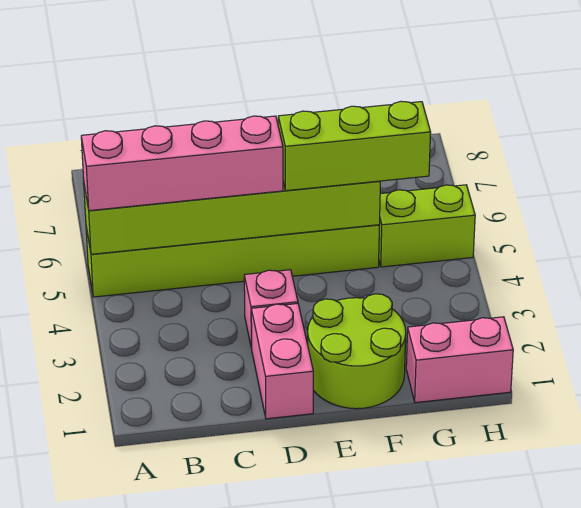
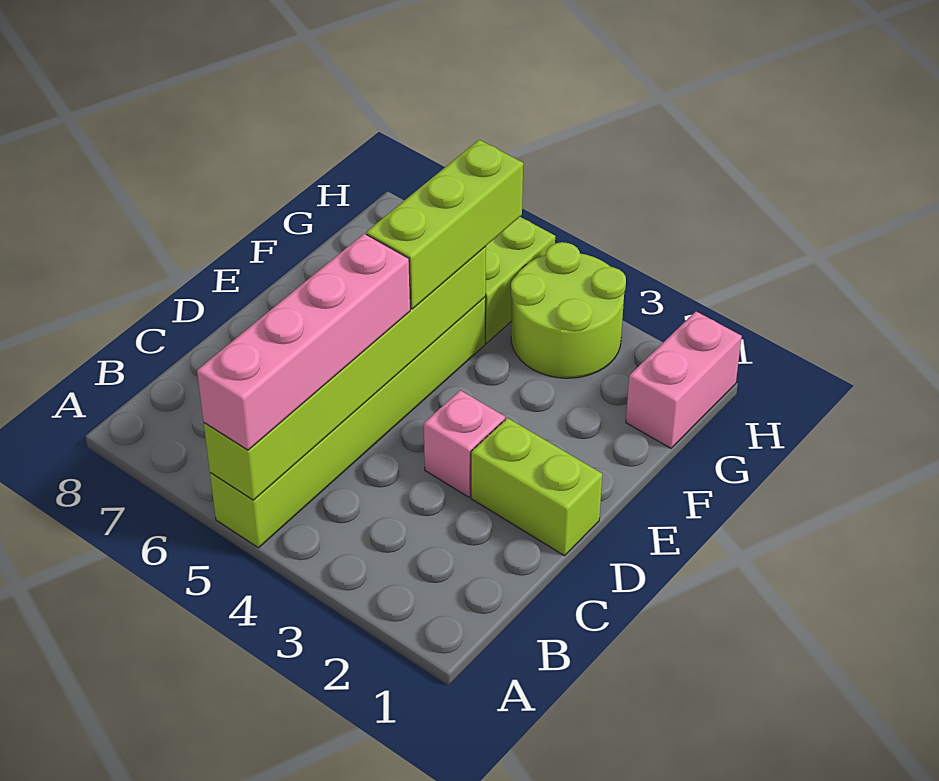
pink 1x2 brick [251,304,313,419] -> lime 1x2 brick [471,418,602,556]
lime 2x2 round brick [308,294,406,409] -> lime 2x2 round brick moved to [511,242,626,378]

